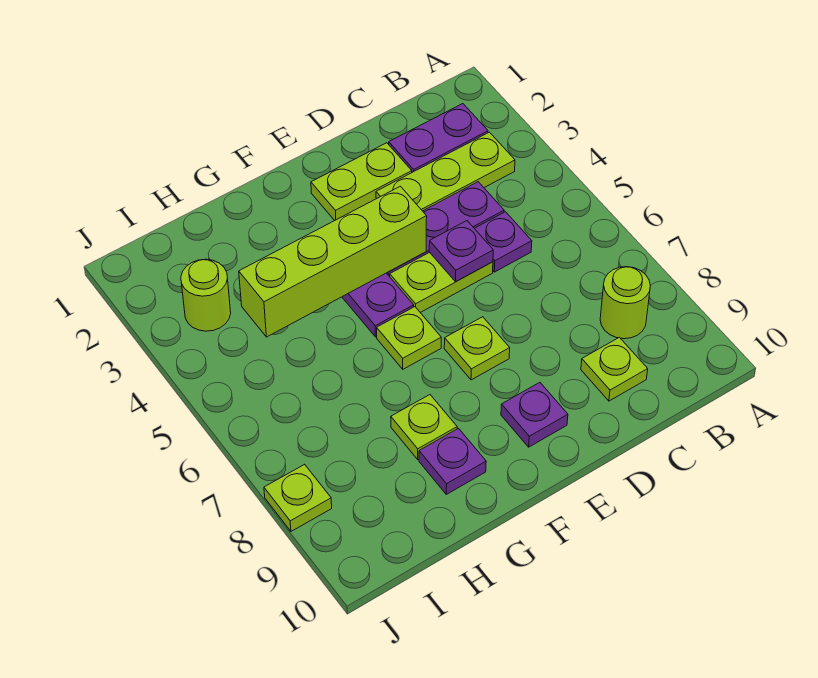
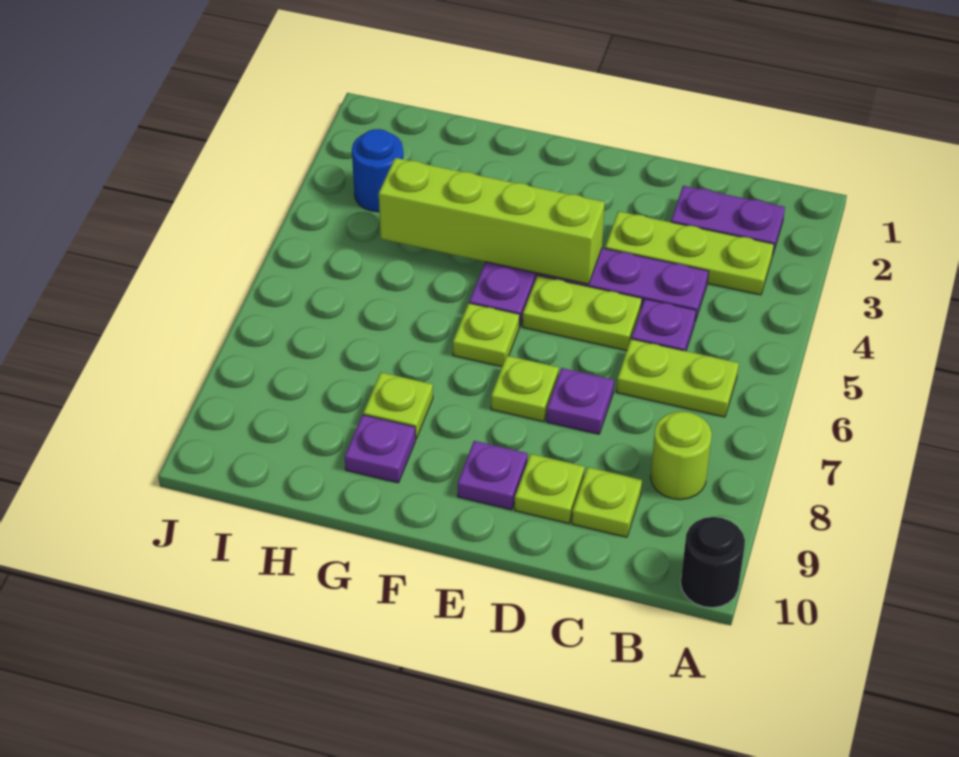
none -> black 1x1 round brick [681,517,745,608]
lime 1x2 plate [311,143,412,220] -> lime 1x2 plate moved to [617,339,739,417]
purple 1x1 plate [429,221,493,282] -> purple 1x1 plate moved to [546,368,614,434]
lime 1x1 round brick [181,259,231,331] -> blue 1x1 round brick [352,129,403,212]
lime 1x1 plate [264,464,332,531] -> lime 1x1 plate moved to [515,454,585,523]

